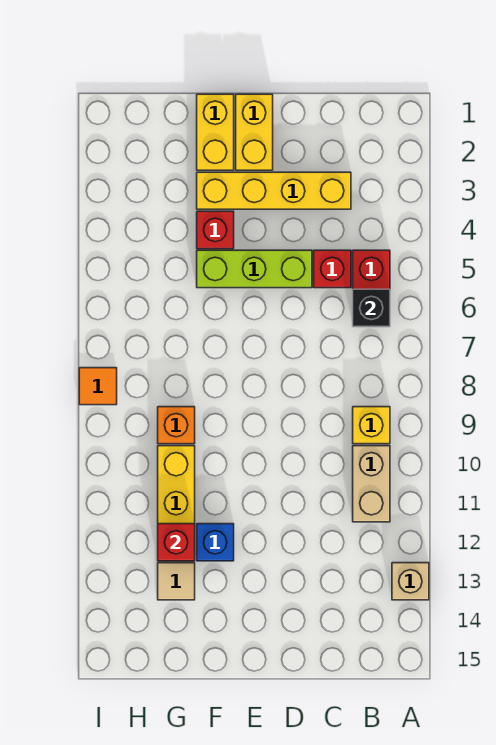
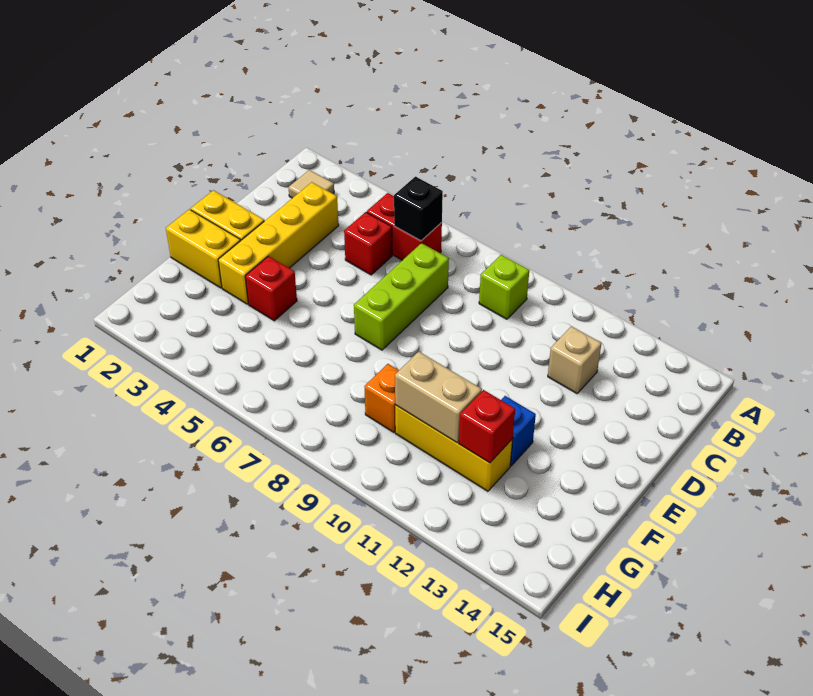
tan 1x1 brick [392,563,429,600] -> tan 1x1 brick moved to [548,326,602,393]
yellow 1x1 brick [353,407,390,444] -> lime 1x1 brick [479,255,529,319]
tan 1x2 brick [353,446,390,522] -> tan 1x2 brick moved to [395,352,482,443]
lime 1x3 brick [197,250,312,288] -> lime 1x3 brick moved to [354,243,449,350]
tan 1x1 tile [158,563,195,600] -> tan 1x1 tile moved to [288,170,334,198]
orange 1x1 tile [79,368,117,405] -> none

